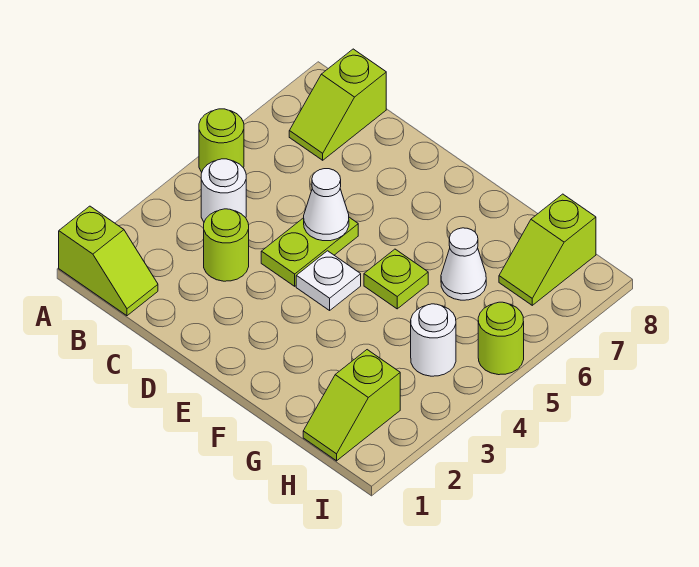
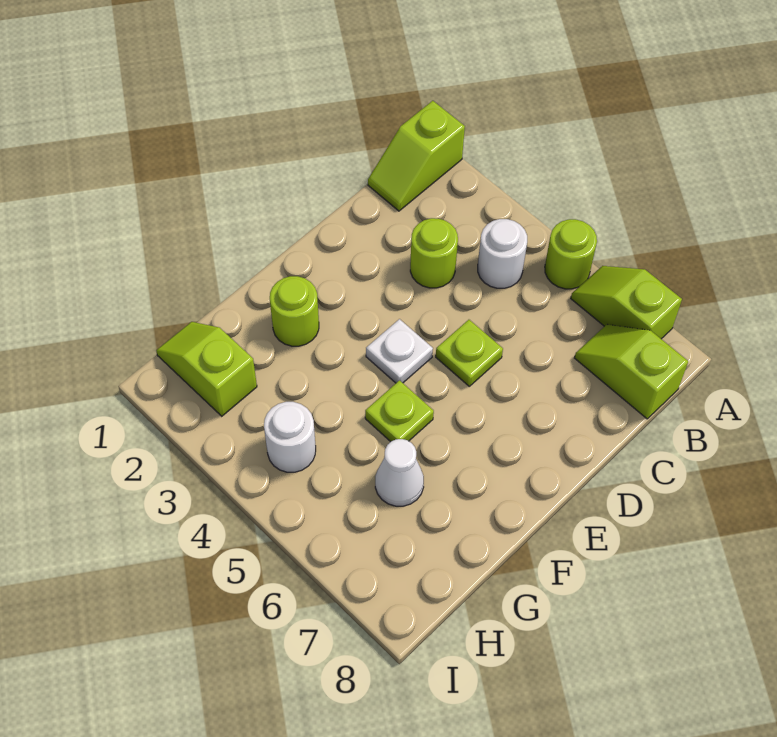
lime 1x2 plate [261,217,358,286] -> lime 1x1 plate [436,320,503,386]
white 1x1 cone [304,169,349,241] -> none
lime 1x2 slope [499,194,596,305] -> lime 1x2 slope moved to [571,266,682,339]
lime 1x1 round brick [478,302,524,375] -> lime 1x1 round brick moved to [270,276,319,346]

